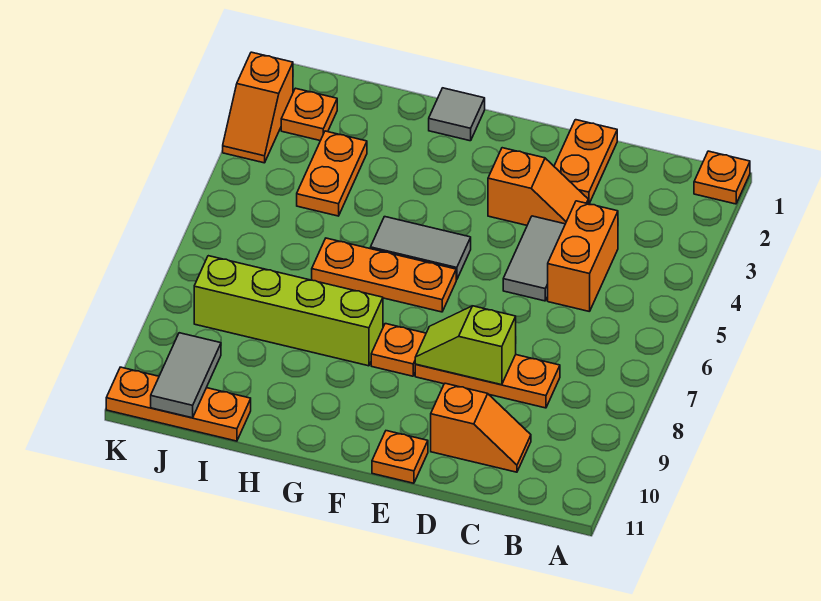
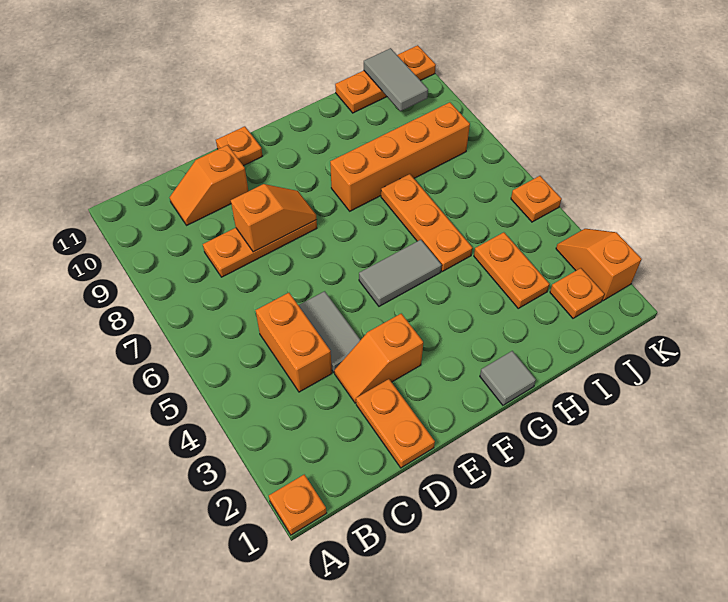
lime 1x2 slope [415,306,516,385] -> orange 1x2 slope [231,184,317,252]
orange 1x3 plate [312,238,456,312] -> orange 1x3 plate turned to [381,174,472,272]
orange 1x1 plate [371,324,426,376] -> orange 1x1 plate moved to [511,176,562,222]
lime 1x4 brick [194,256,383,366] -> orange 1x4 brick [330,102,470,211]

